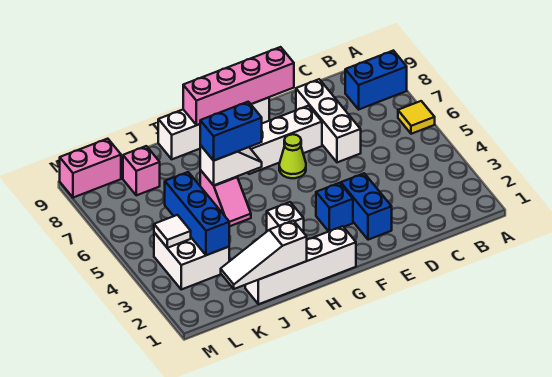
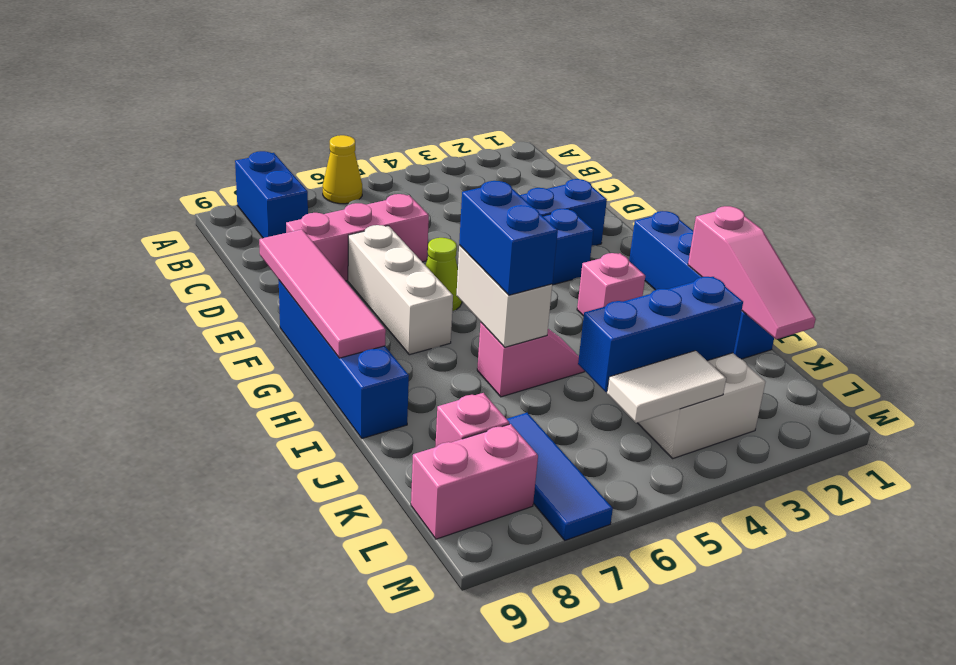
yellow 1x1 tile [398,101,435,134] -> yellow 1x1 cone [323,135,362,204]
white 1x3 brick [296,79,361,162] -> pink 1x3 brick [286,194,429,281]
pink 1x4 brick [183,47,294,125] -> pink 1x4 tile [259,229,386,358]
white 1x4 brick [158,98,269,159] -> blue 1x4 brick [279,280,409,438]
white 1x4 brick [245,226,356,304] -> blue 1x4 brick [629,211,774,359]
white 1x1 brick [267,202,304,233] -> pink 1x1 brick [577,253,645,316]
white 1x2 slope [200,145,262,185] -> white 1x2 brick [456,245,552,347]
white 1x3 slope [221,221,307,289] -> pink 1x3 slope [688,206,816,339]
none -> blue 1x3 tile [507,413,613,540]
white 1x1 tile [154,215,191,248] -> white 1x2 tile [607,351,726,423]
pink 1x2 brick [60,139,121,198] -> pink 1x2 brick turned to [411,424,538,539]

